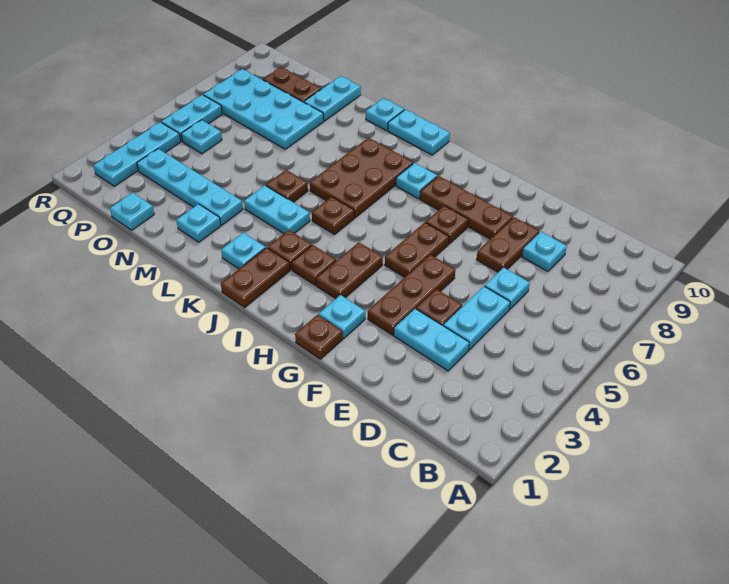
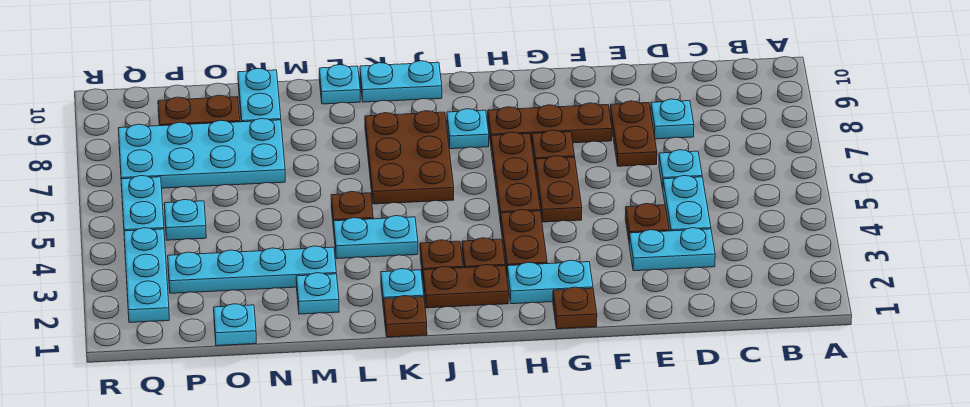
brown 1x3 plate [368,255,455,335] -> brown 1x3 plate moved to [491,132,540,224]
cyan 1x1 plate [319,295,365,338] -> cyan 1x2 plate [507,260,593,304]
brown 1x2 plate [221,248,290,307] -> brown 1x2 plate turned to [423,265,508,308]
brown 1x1 plate [312,197,354,234] -> brown 1x1 plate moved to [384,295,427,337]

